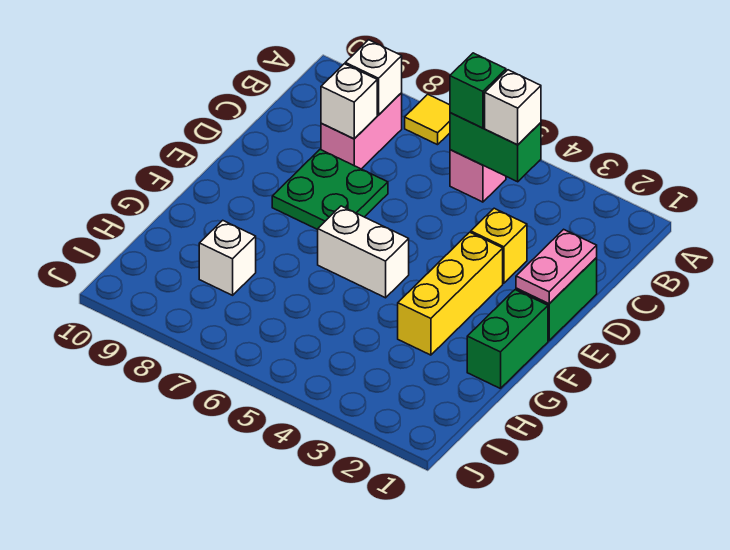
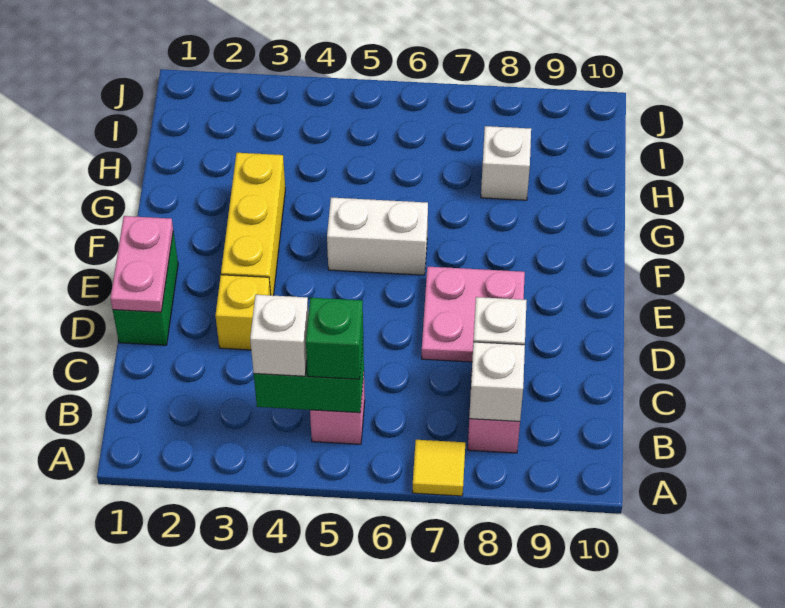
green 2x2 plate [272,150,388,230] -> pink 2x2 plate [421,267,525,362]
green 1x2 brick [467,290,548,389] -> none

